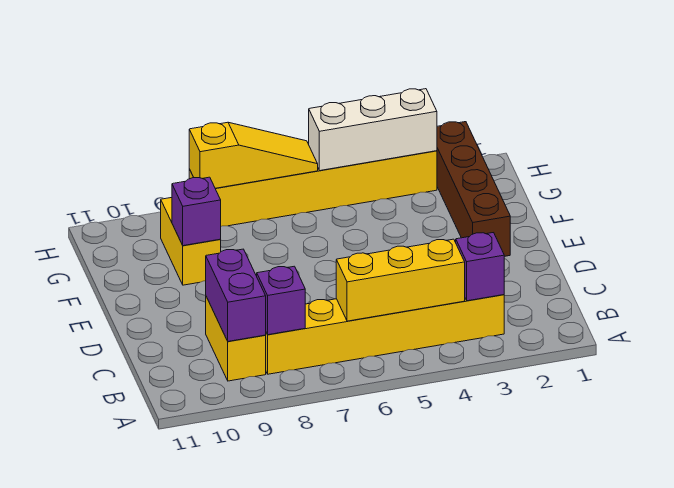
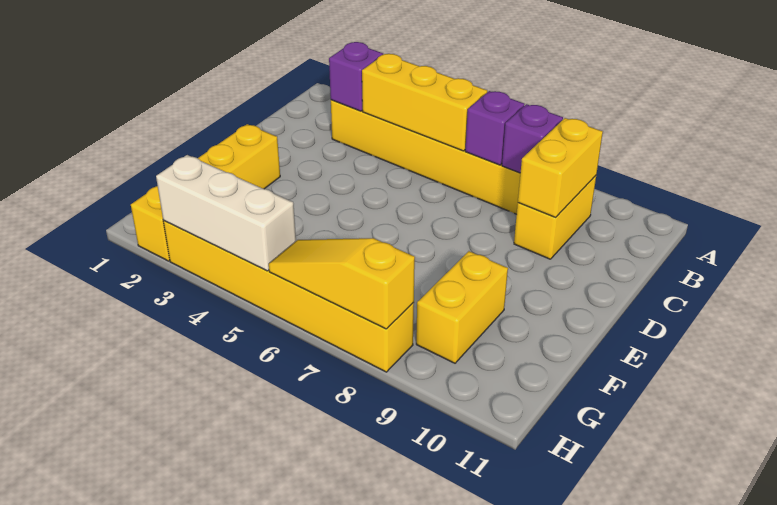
purple 1x2 brick [206,249,266,341] -> yellow 1x2 brick [518,118,603,217]
brown 1x4 brick [437,122,510,256] -> yellow 1x4 brick [131,124,280,261]
purple 1x1 brick [172,177,221,246] -> purple 1x1 brick moved to [465,91,525,165]

